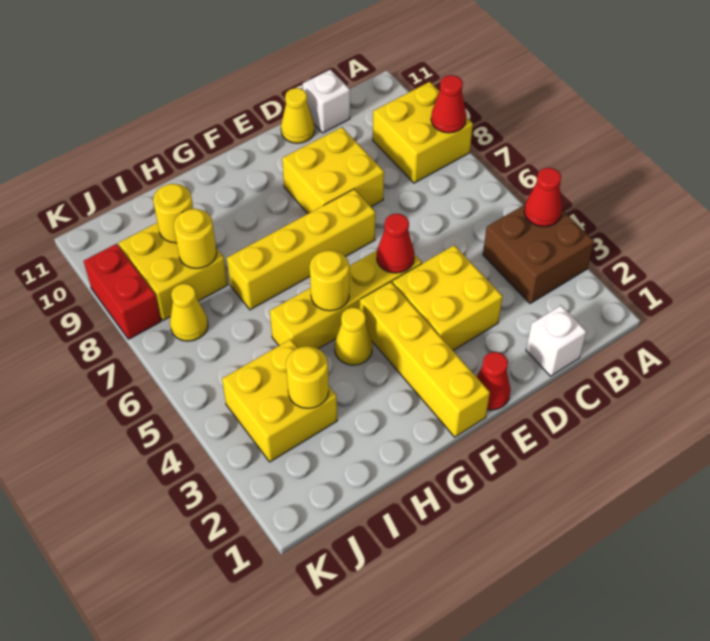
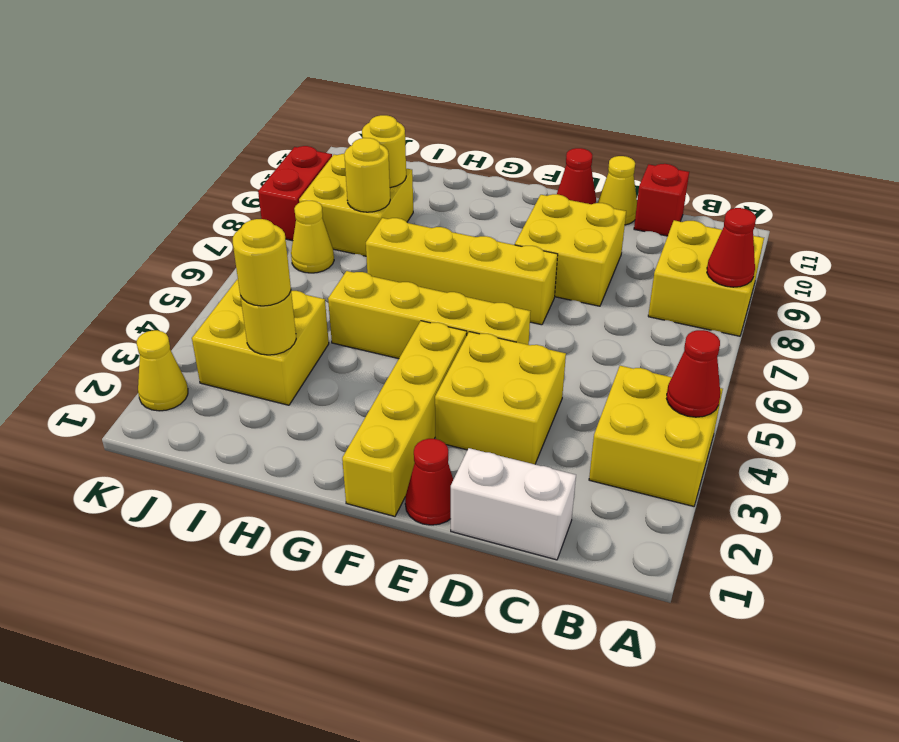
brown 2x2 brick [483,205,594,304] -> yellow 2x2 brick [589,366,723,506]
white 1x1 brick [526,305,587,376] -> white 1x2 brick [451,448,576,560]
white 1x1 brick [303,70,350,133] -> red 1x1 brick [634,164,689,236]
red 1x1 cone [377,214,415,273] -> red 1x1 cone moved to [557,148,596,204]
yellow 1x1 cone [335,308,373,365] -> yellow 1x1 cone moved to [137,330,188,411]
yellow 1x1 round brick [310,250,349,311] -> yellow 1x1 round brick moved to [233,219,291,306]

